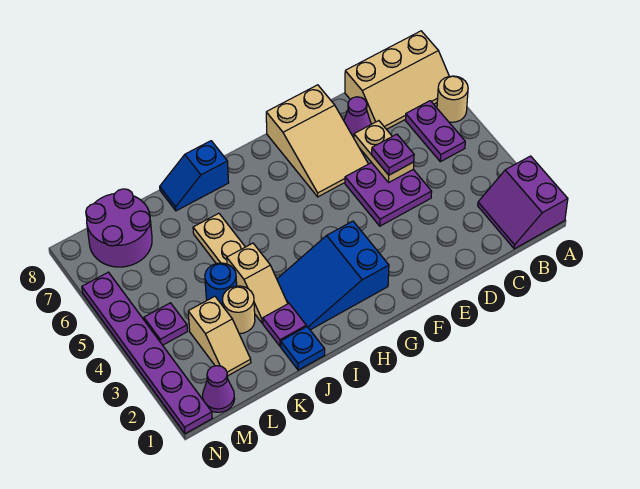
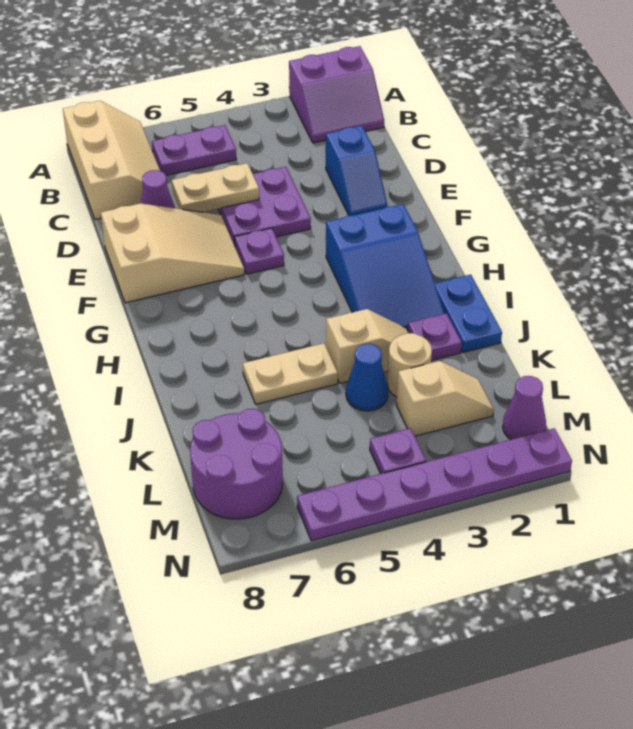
tan 1x1 round brick [437,76,468,122] -> none
purple 1x1 plate [372,134,414,175] -> purple 1x1 plate moved to [234,228,284,274]
blue 1x2 slope [160,141,229,211] -> blue 1x2 slope moved to [326,126,387,216]
blue 1x1 plate [281,327,325,370] -> blue 1x2 plate [435,275,502,352]
blue 1x1 round brick [205,263,237,306] -> blue 1x1 cone [346,344,388,411]

